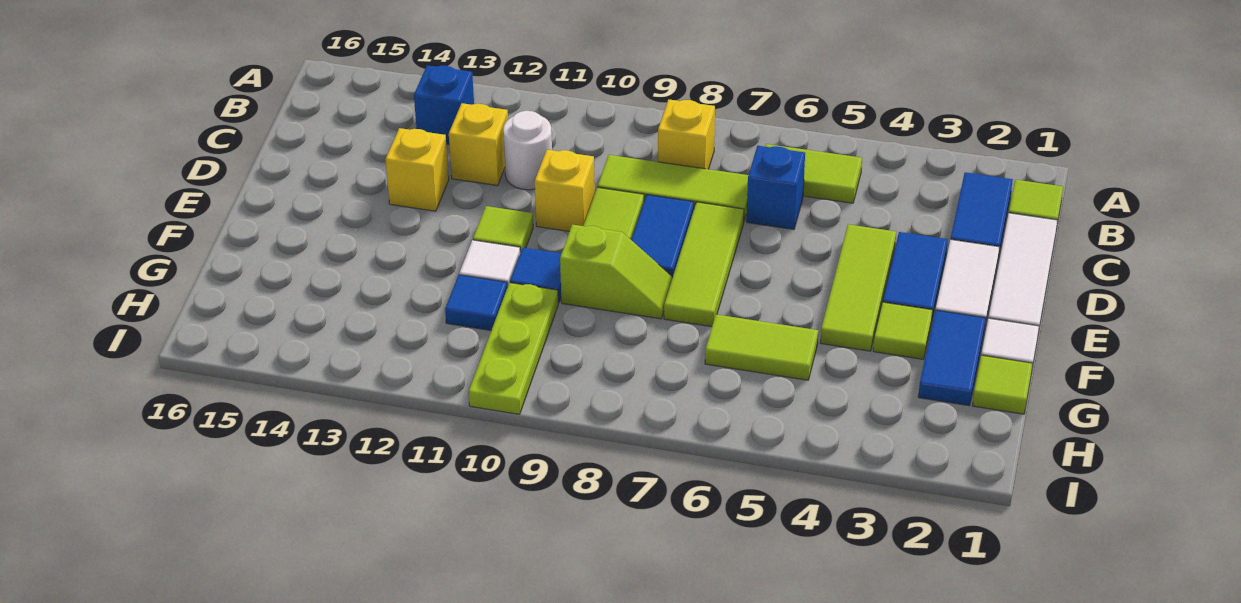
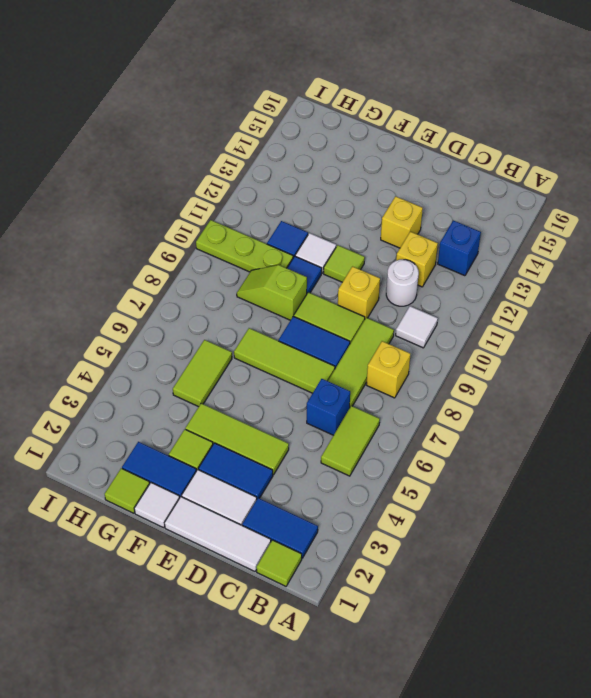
none -> white 1x1 tile [396,306,438,348]
lime 1x2 slope [560,225,672,319] -> lime 1x2 slope turned to [237,265,307,320]

